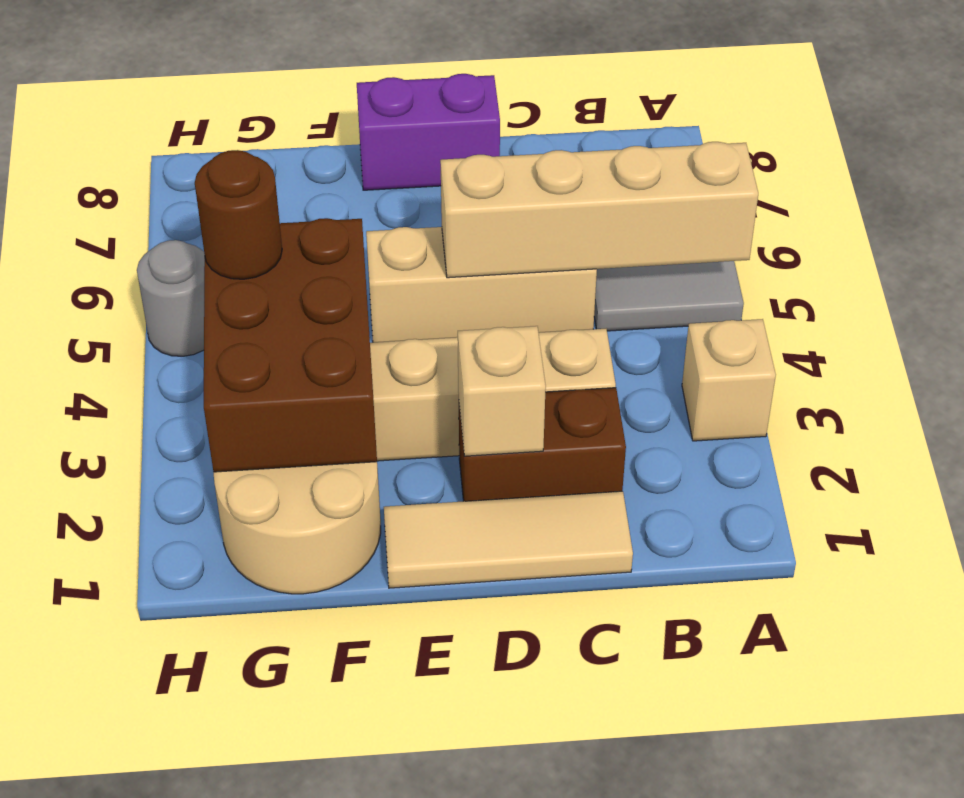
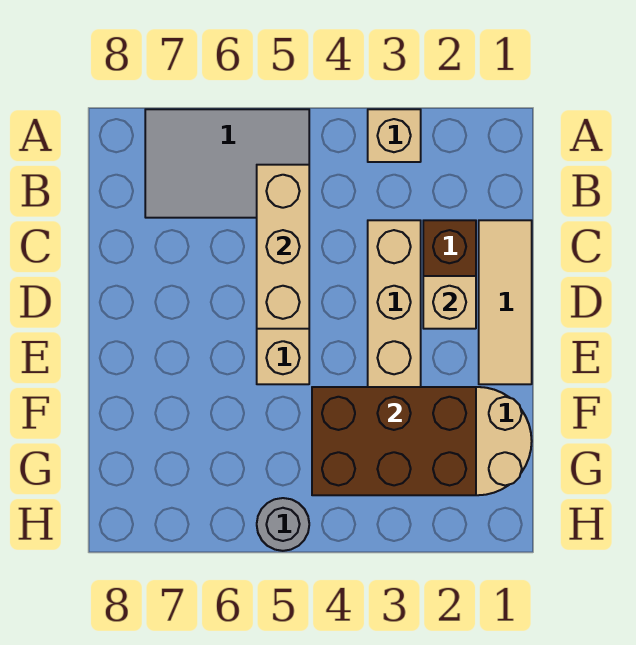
tan 1x4 brick [440,142,758,278] -> tan 1x3 brick [257,165,309,329]
purple 1x2 brick [357,74,500,190] -> none
brown 1x1 round brick [195,150,282,279] -> none

